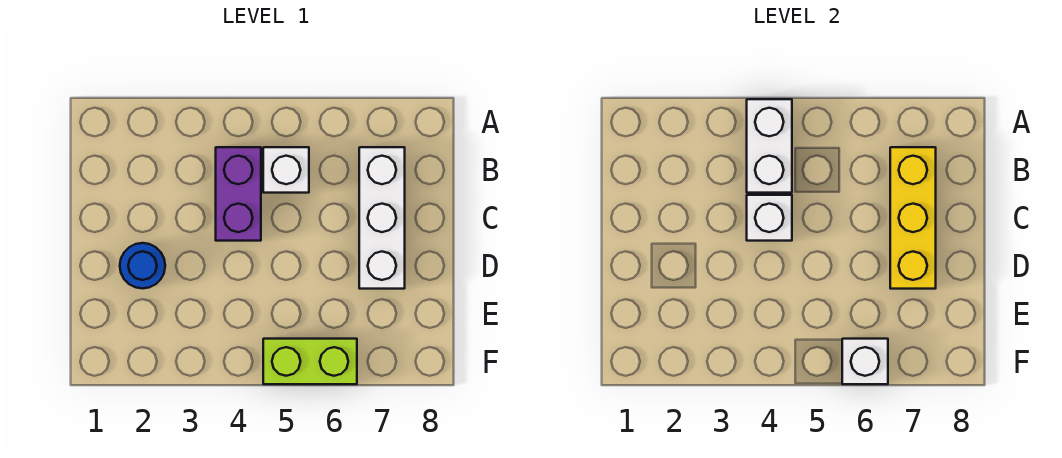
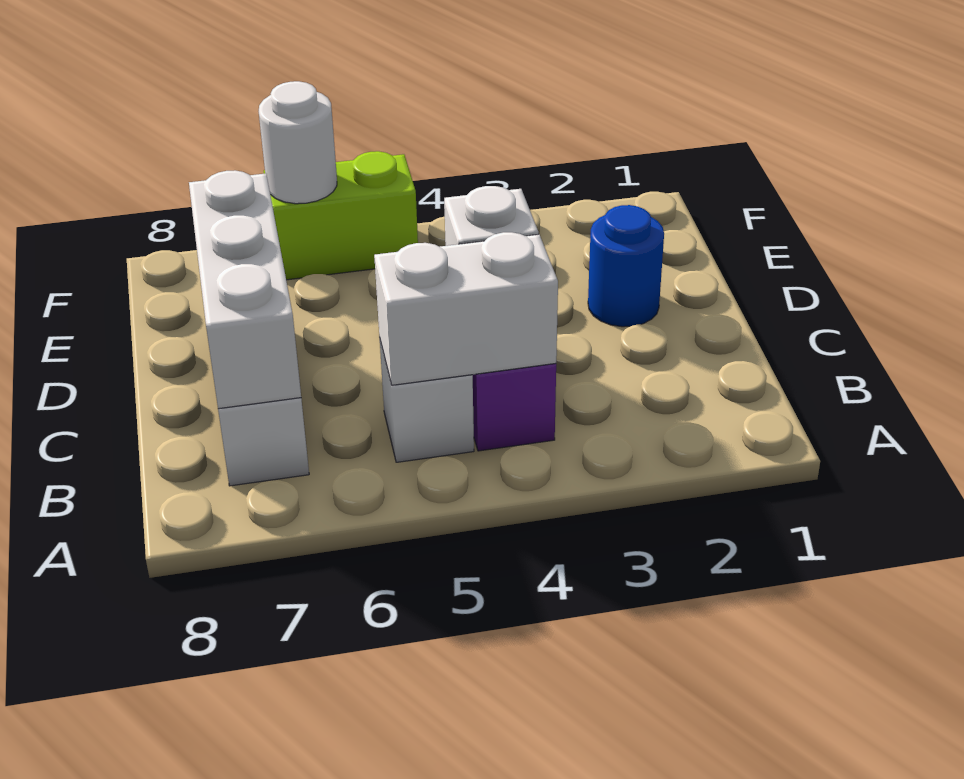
white 1x2 brick [747,99,792,193] -> white 1x2 brick turned to [374,232,558,385]
yellow 1x3 brick [890,147,936,289] -> white 1x3 brick [189,170,301,409]
white 1x1 brick [842,339,888,384] -> white 1x1 round brick [259,81,337,204]

